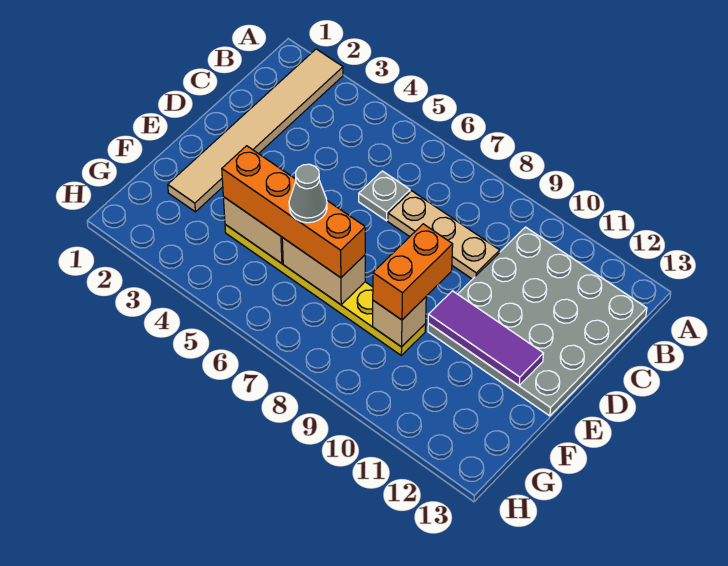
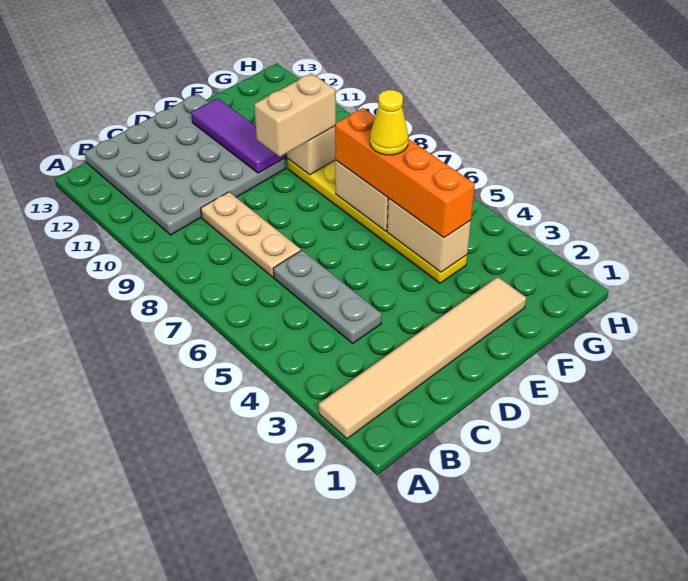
grey 1x1 plate [359,171,410,221] -> grey 1x3 plate [273,250,382,344]
orange 1x2 brick [373,224,453,320] -> tan 1x2 brick [254,73,336,157]
grey 1x1 cone [289,164,327,223] -> yellow 1x1 cone [370,90,408,155]

